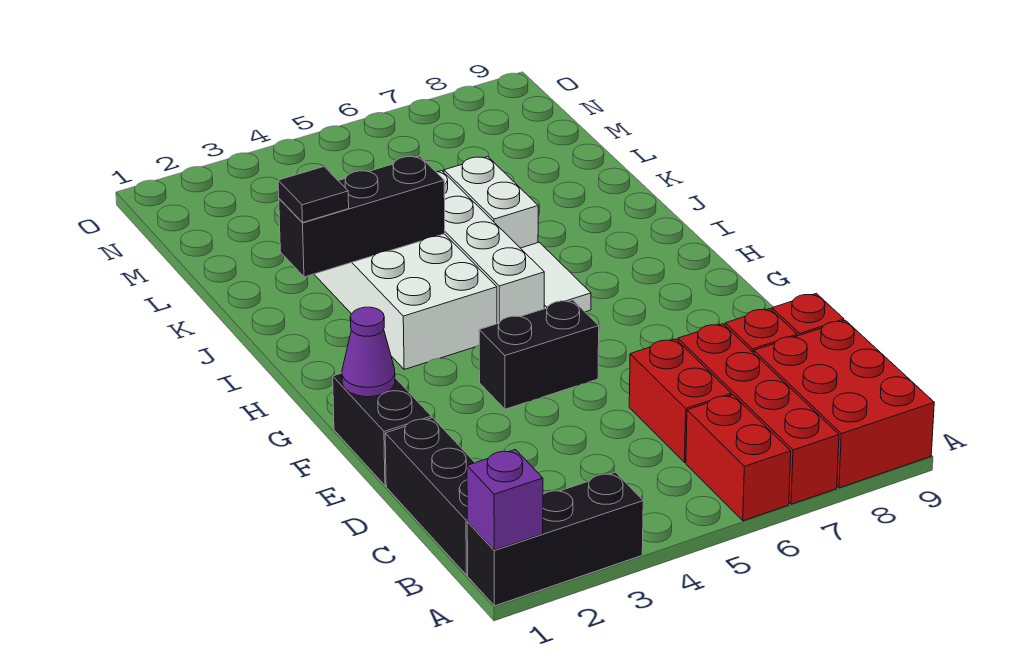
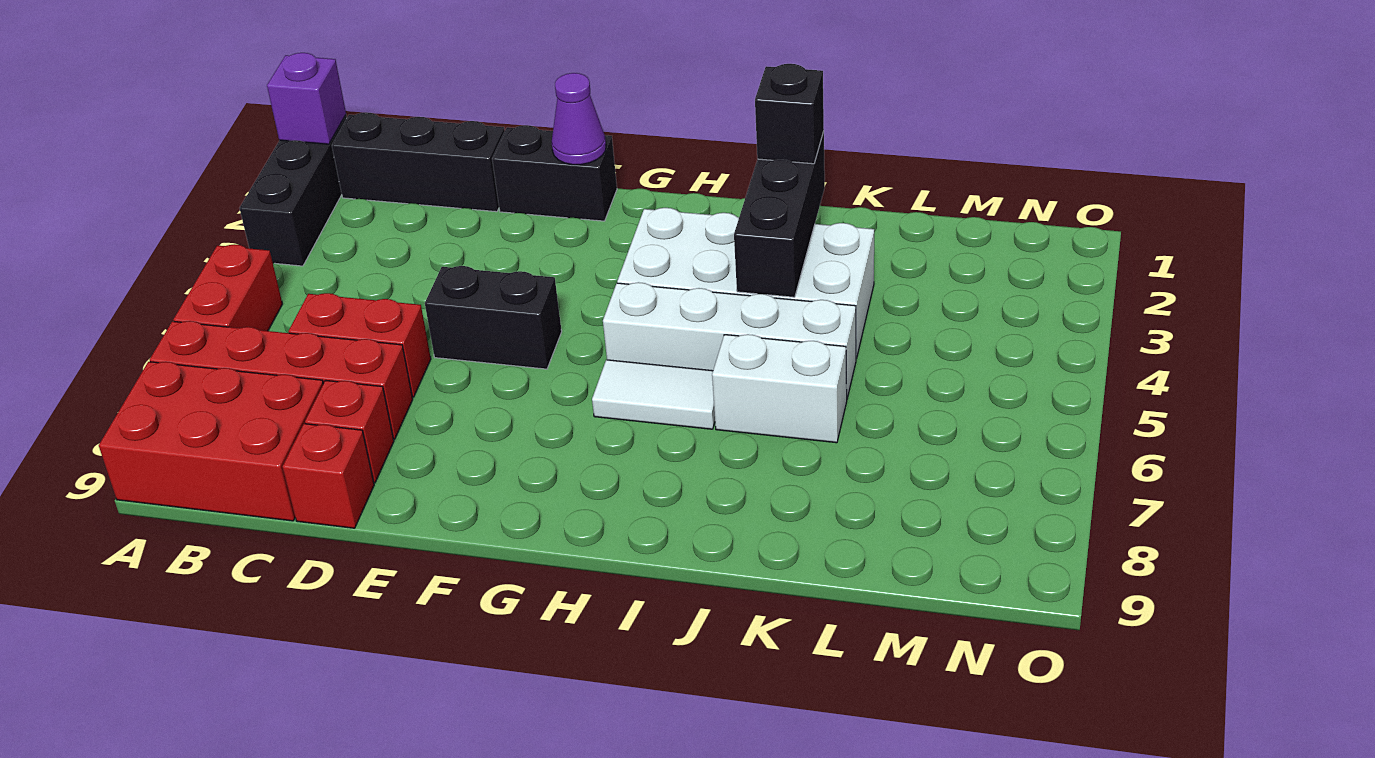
red 1x2 brick [686,395,791,521] -> red 1x2 brick turned to [173,244,282,331]
black 1x2 brick [479,300,599,409] -> black 1x2 brick turned to [425,266,562,369]
black 1x1 tile [278,167,349,222] -> black 1x1 brick [755,64,824,164]

